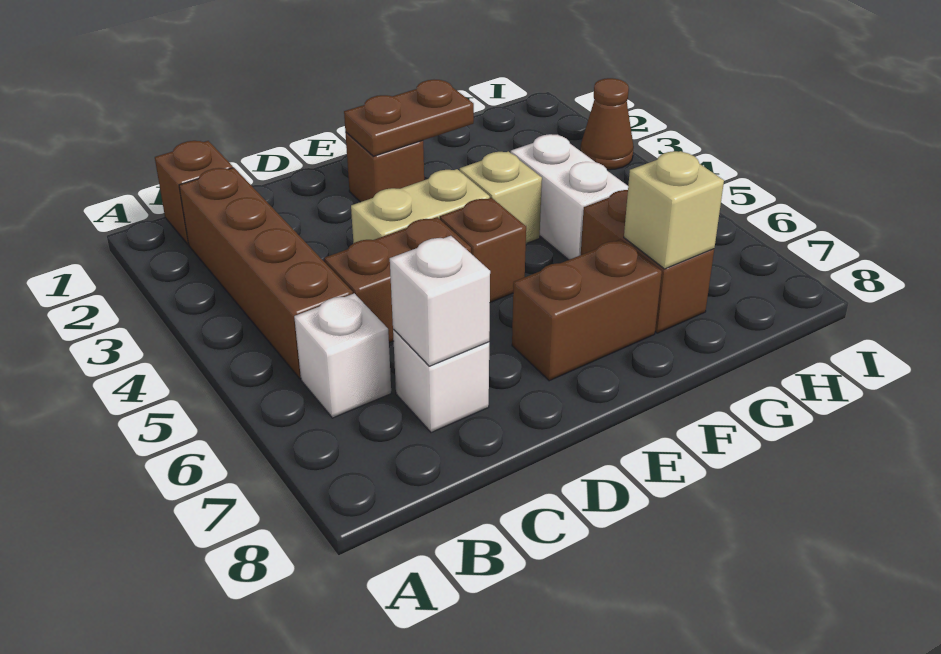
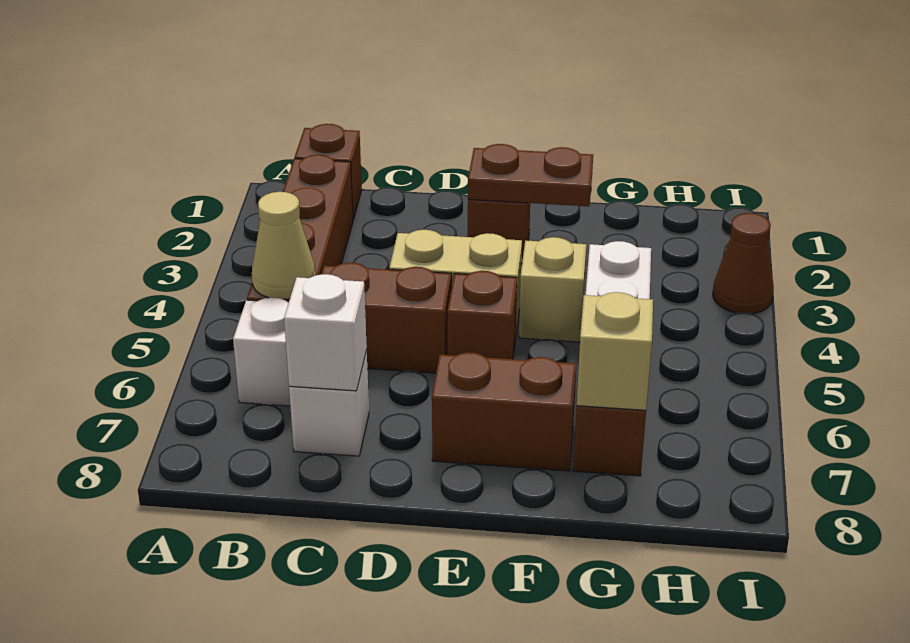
none -> tan 1x1 cone [252,192,315,299]

